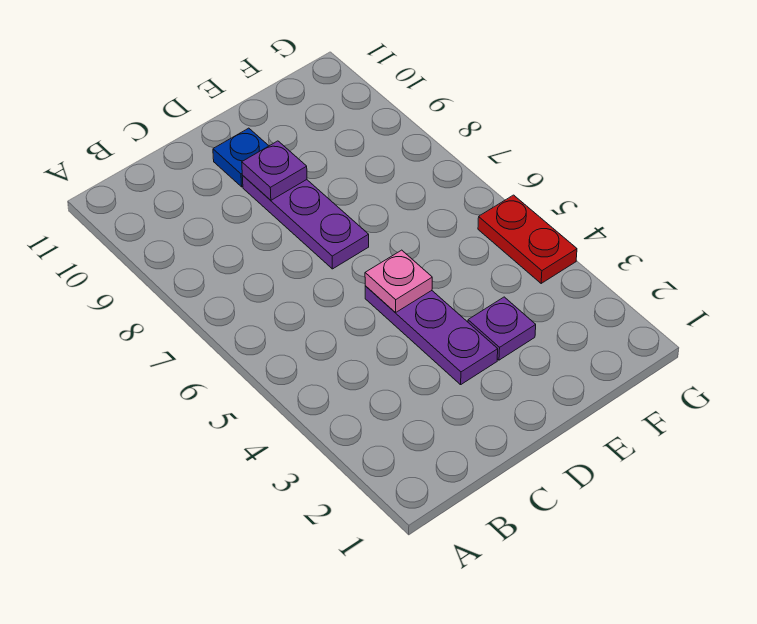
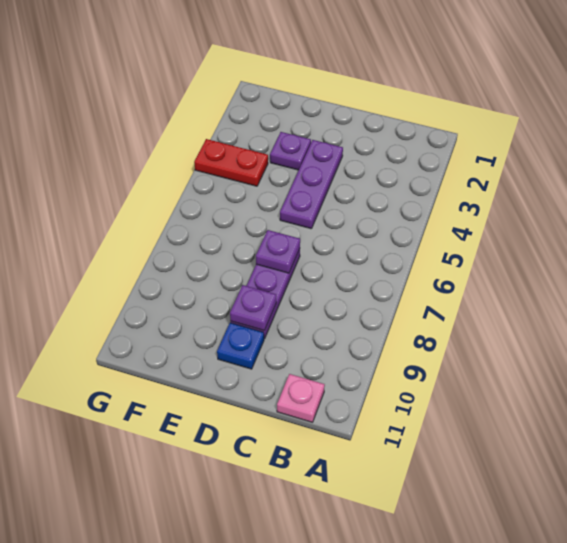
pink 1x1 plate [365,250,432,313] -> pink 1x1 plate moved to [277,374,325,422]
none -> purple 1x1 plate [256,230,300,273]
red 1x2 plate [478,195,577,283] -> red 1x2 plate turned to [194,139,268,186]

